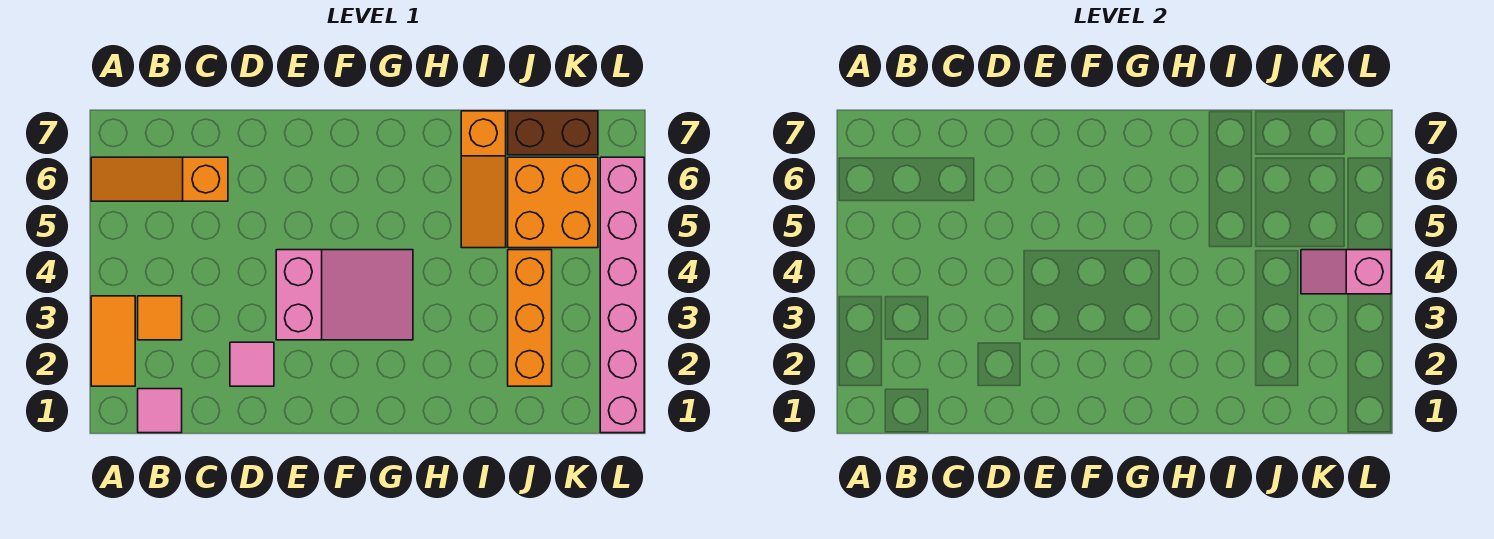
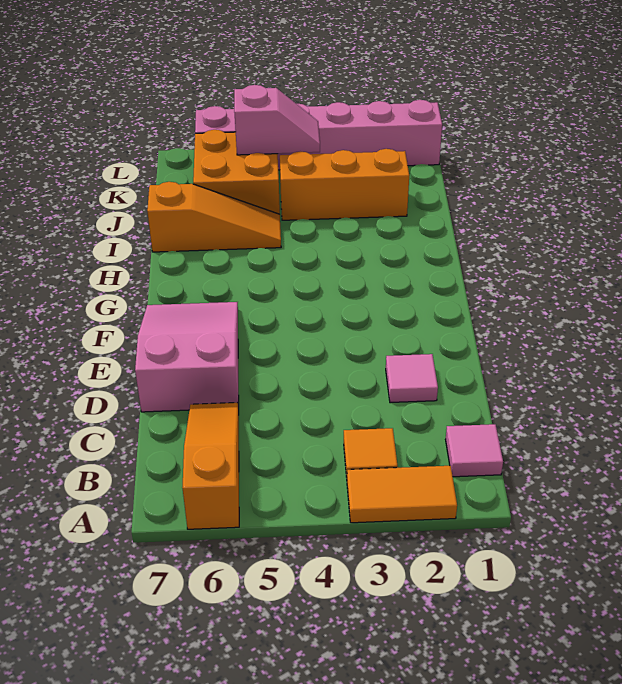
orange 1x3 slope [91,157,228,201] -> orange 1x3 slope turned to [182,403,239,529]
pink 2x3 slope [276,250,413,340] -> pink 2x3 slope moved to [135,302,239,412]
brown 1x2 brick [508,111,598,155] -> none
pink 1x2 slope [1301,250,1391,294] -> pink 1x2 slope turned to [234,85,320,155]

